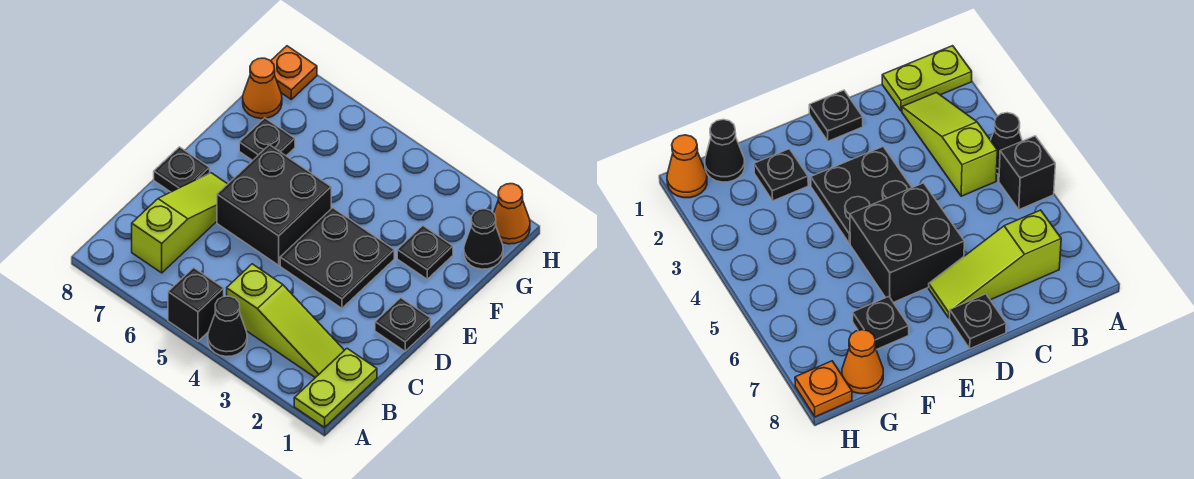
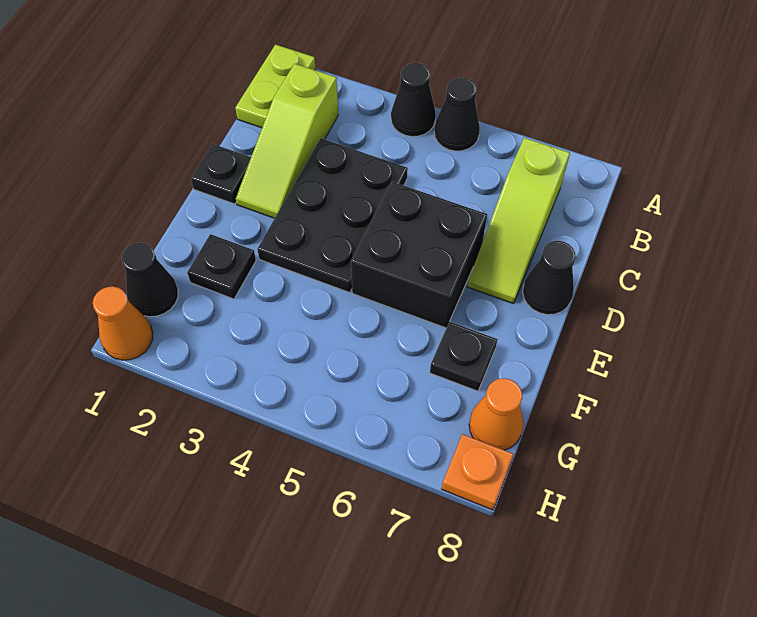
black 1x1 brick [168,268,224,341] -> black 1x1 cone [434,77,480,151]
lime 1x3 slope [227,264,344,378] -> lime 1x3 slope turned to [236,64,338,218]
black 2x2 plate [280,208,394,308] -> black 2x3 plate [257,138,408,293]
black 1x1 plate [154,147,210,192] -> black 1x1 cone [523,241,576,315]

